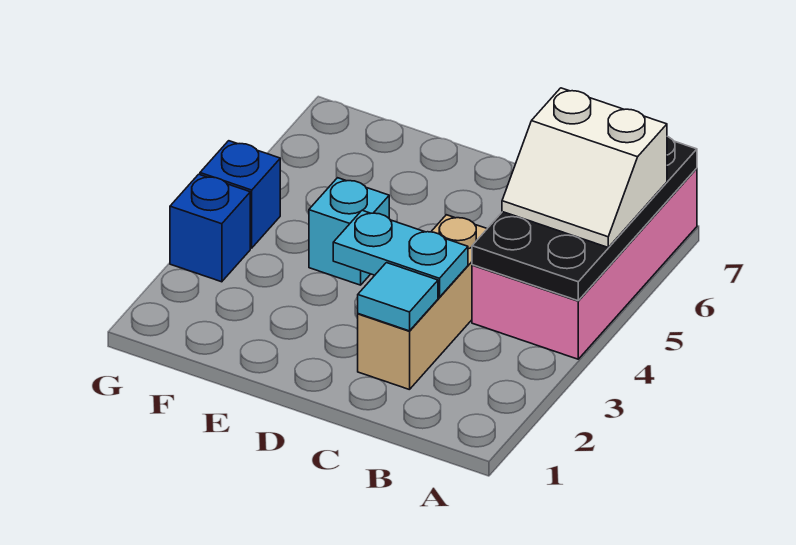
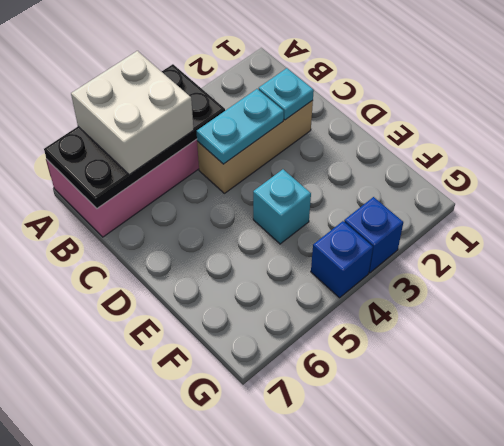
white 2x2 slope [502,88,667,247] -> white 2x2 brick [71,51,194,175]
cyan 1x1 tile [358,263,438,331] -> cyan 1x1 plate [259,68,314,120]
cyan 1x2 plate [333,210,468,297] -> cyan 1x2 plate turned to [197,89,284,164]

